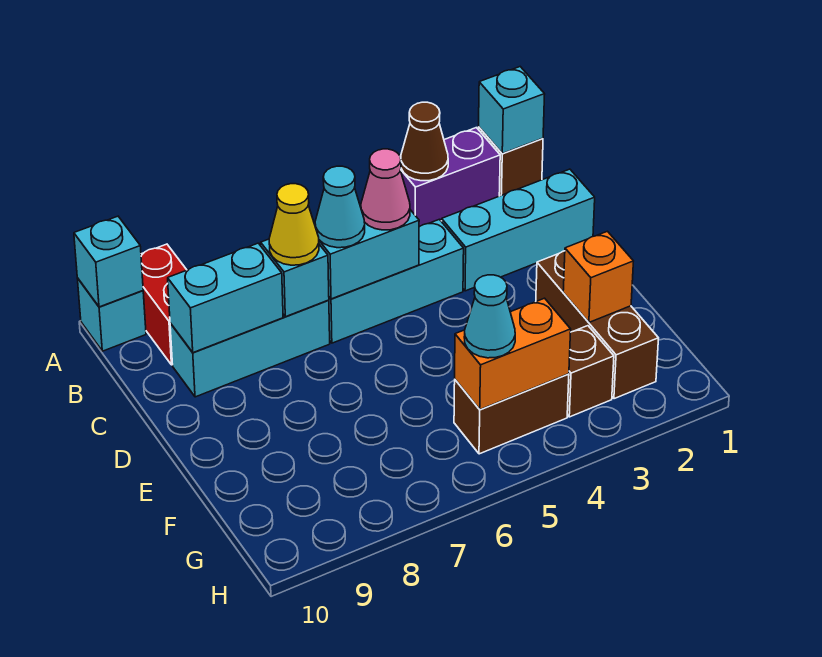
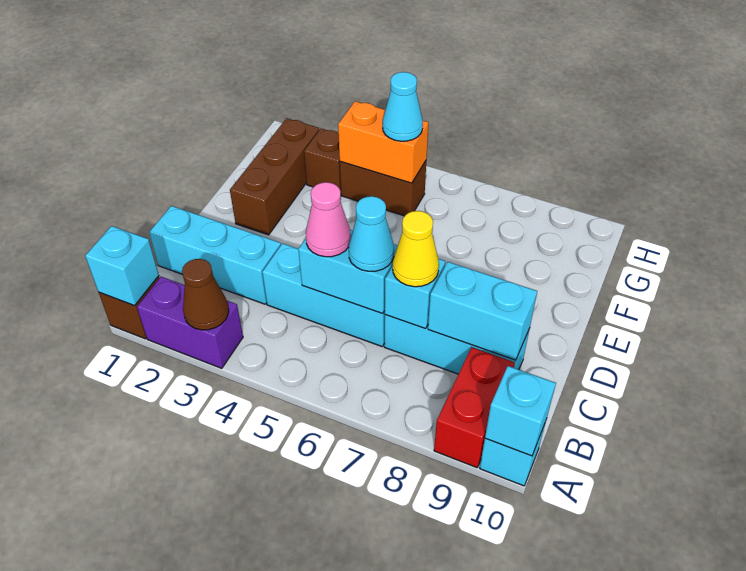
orange 1x1 brick [563,231,633,322] -> none

